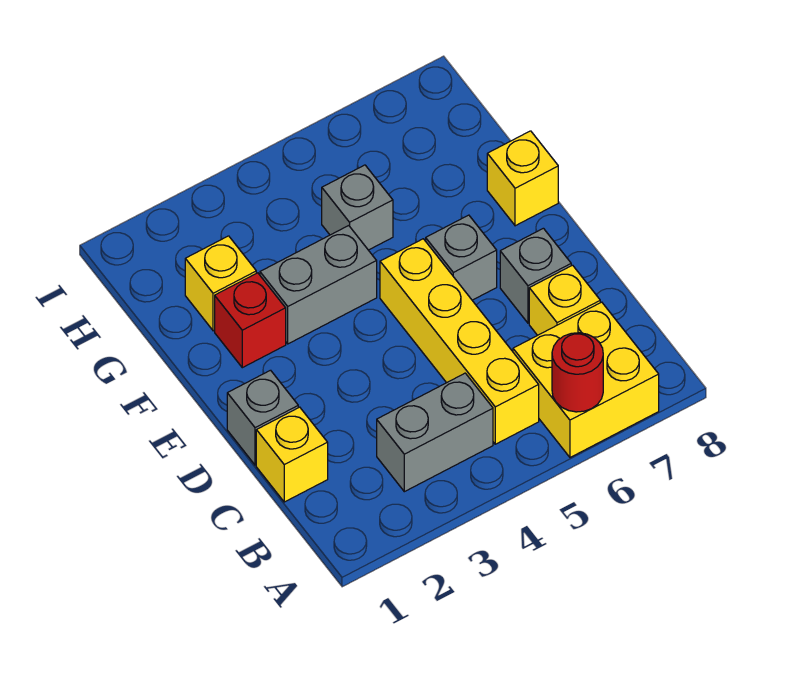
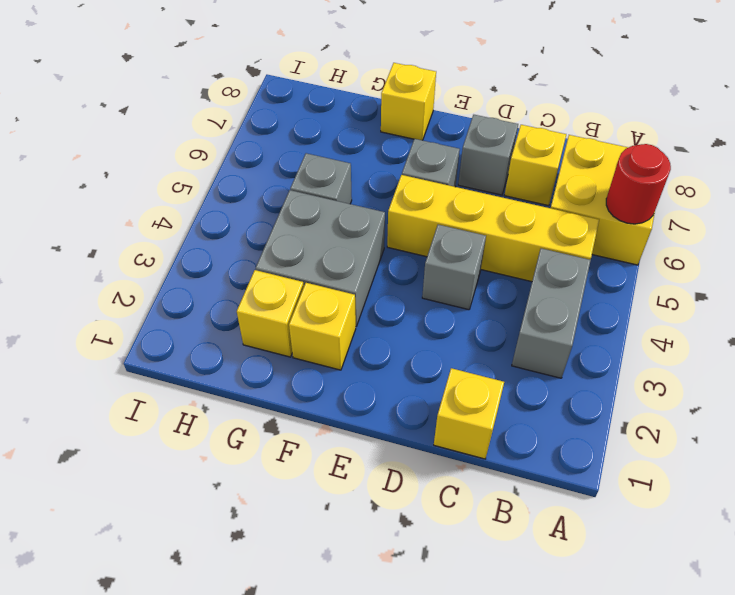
grey 1x1 brick [227,370,298,465] -> grey 1x1 brick moved to [422,225,486,310]
red 1x1 brick [215,273,286,368] -> yellow 1x1 brick [289,283,356,370]
grey 1x2 brick [260,226,377,344] -> grey 2x2 brick [256,190,385,326]

